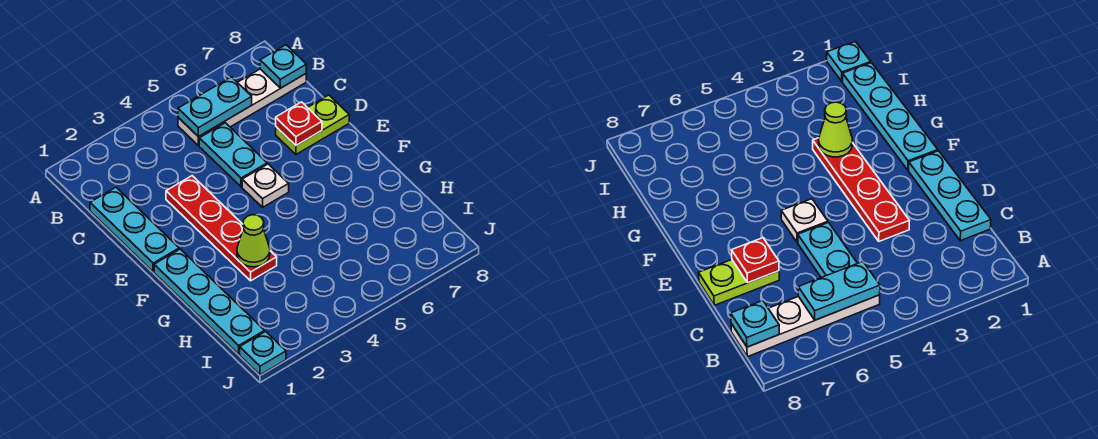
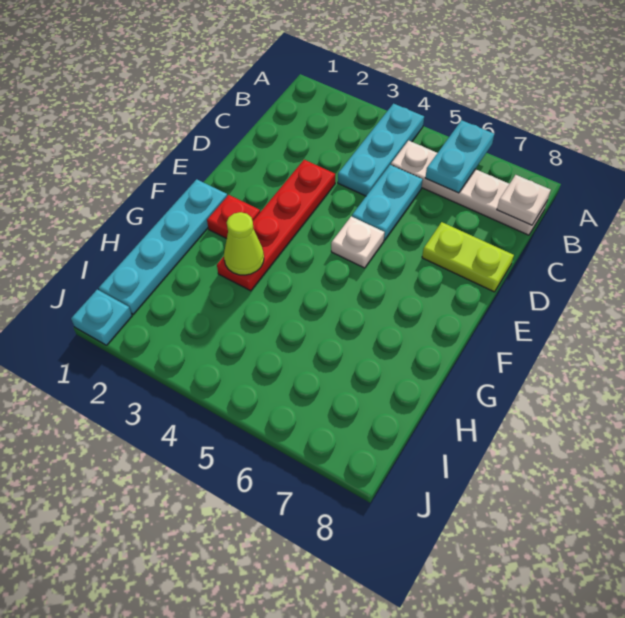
cyan 1x2 plate [178,77,252,137] -> cyan 1x2 plate turned to [425,120,494,193]
cyan 1x1 plate [260,45,306,88] -> white 1x1 plate [497,175,551,225]
cyan 1x3 plate [90,187,179,272] -> cyan 1x3 plate moved to [338,104,424,196]
red 1x1 plate [276,102,322,145] -> red 1x1 plate moved to [207,195,260,239]

